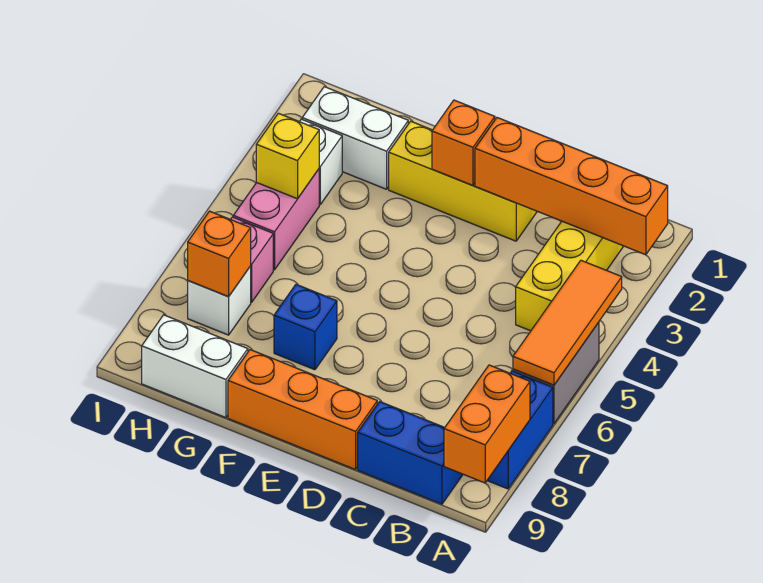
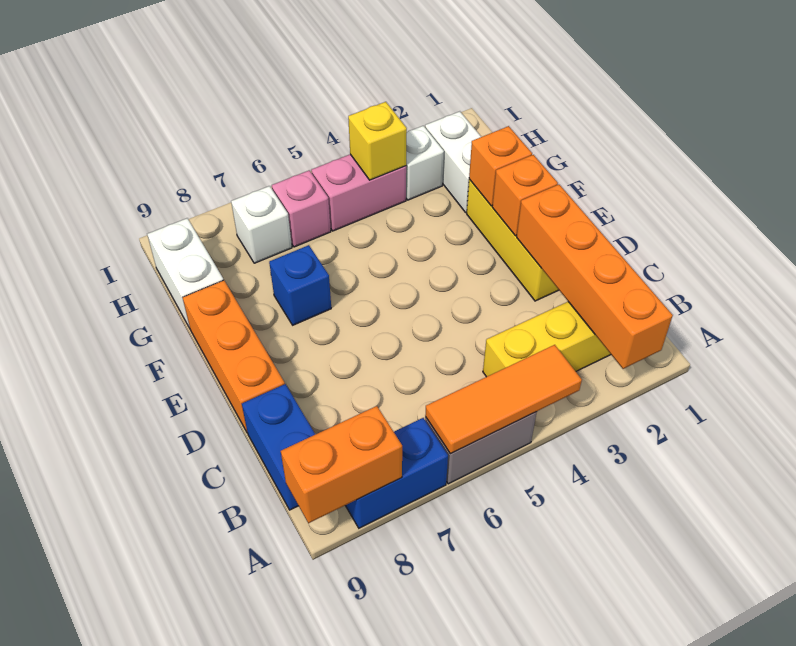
orange 1x1 brick [188,211,251,297] -> orange 1x1 brick moved to [469,126,532,206]

